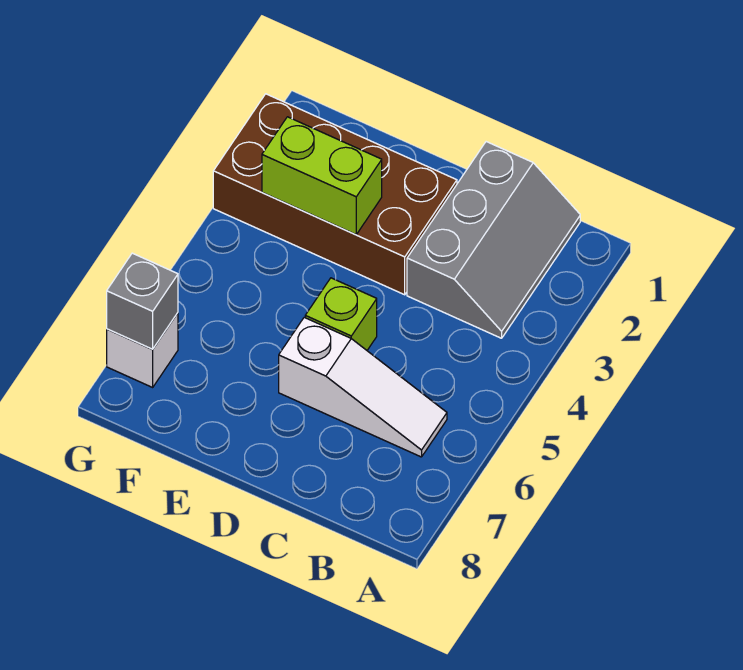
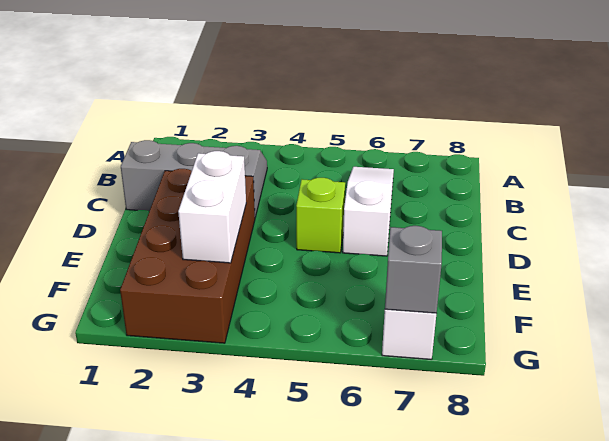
lime 1x2 brick [262,117,382,235] -> white 1x2 brick [178,151,246,263]

